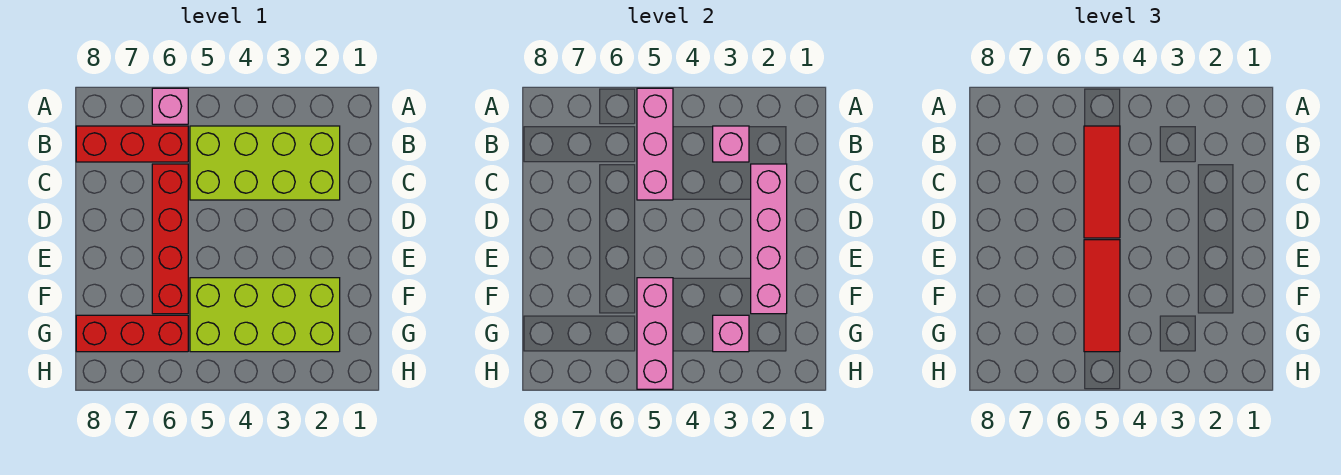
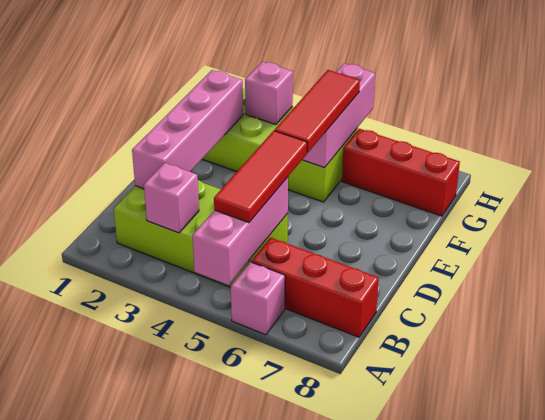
red 1x4 brick [152,164,188,314] -> none

